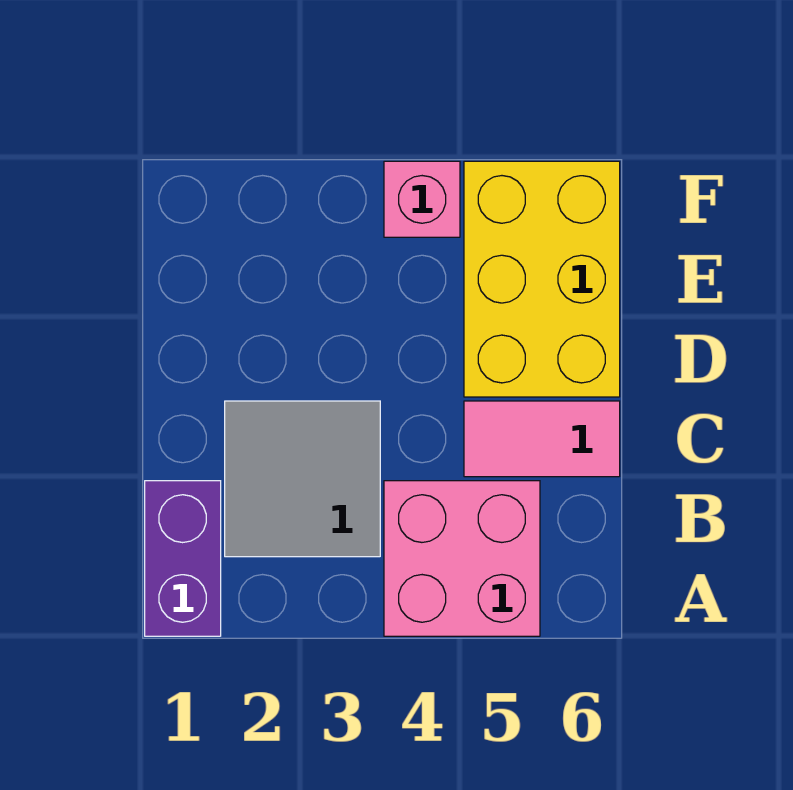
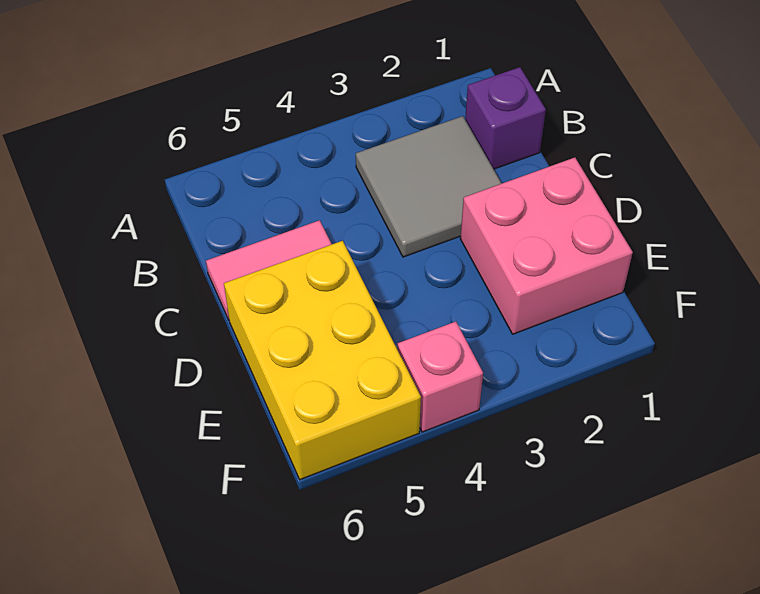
purple 1x2 brick [145,481,221,636] -> purple 1x1 brick [465,67,546,169]
pink 2x2 brick [384,481,540,636] -> pink 2x2 brick moved to [460,158,633,334]

